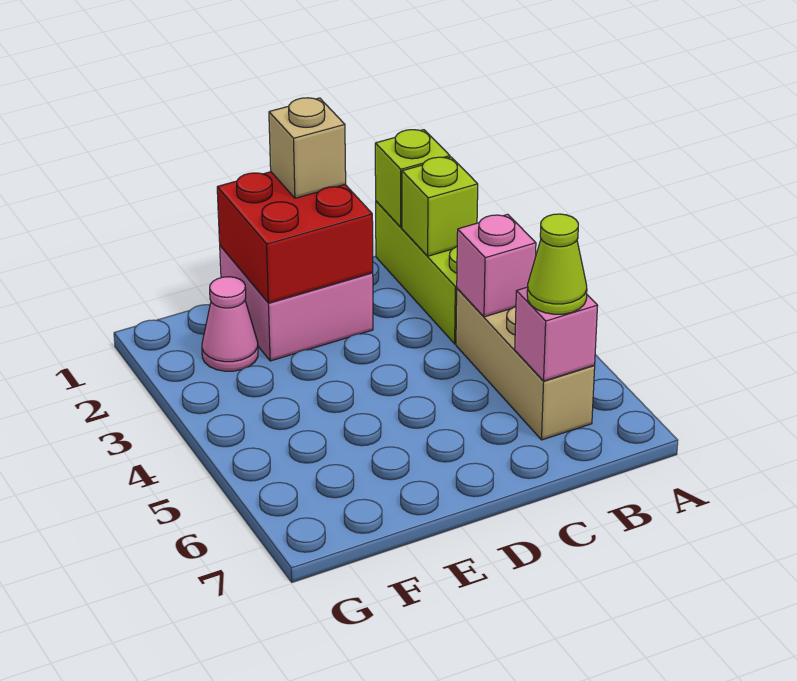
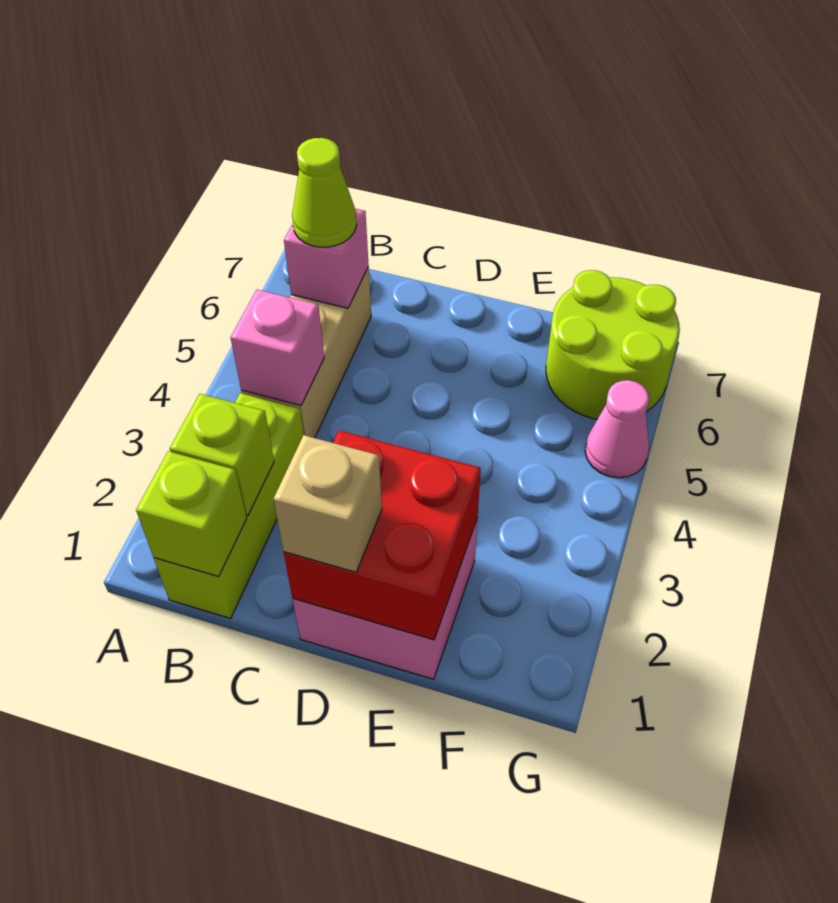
pink 1x1 cone [202,277,258,371] -> pink 1x1 cone moved to [585,380,649,478]
none -> lime 2x2 round brick [546,270,680,419]

